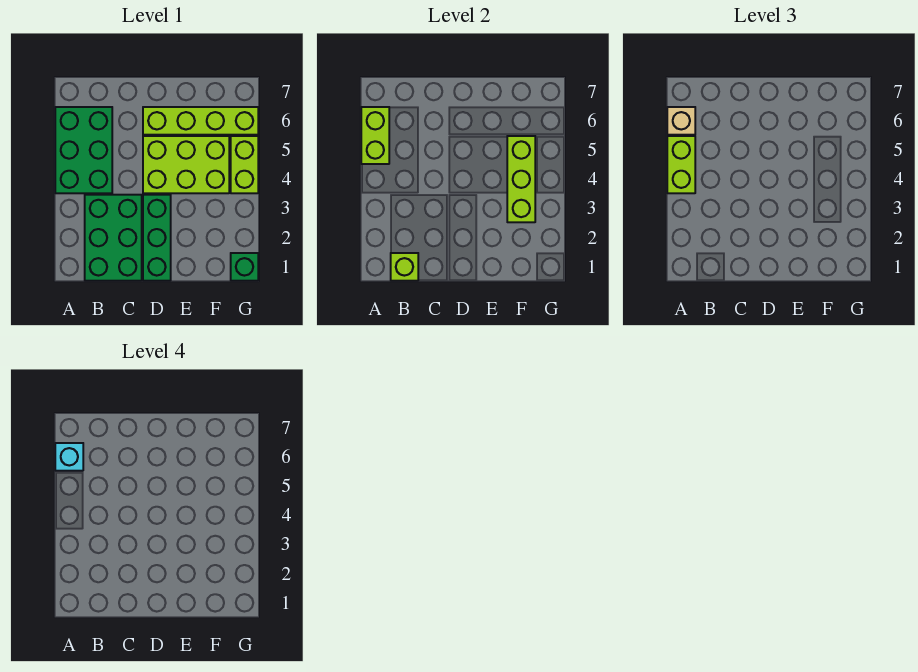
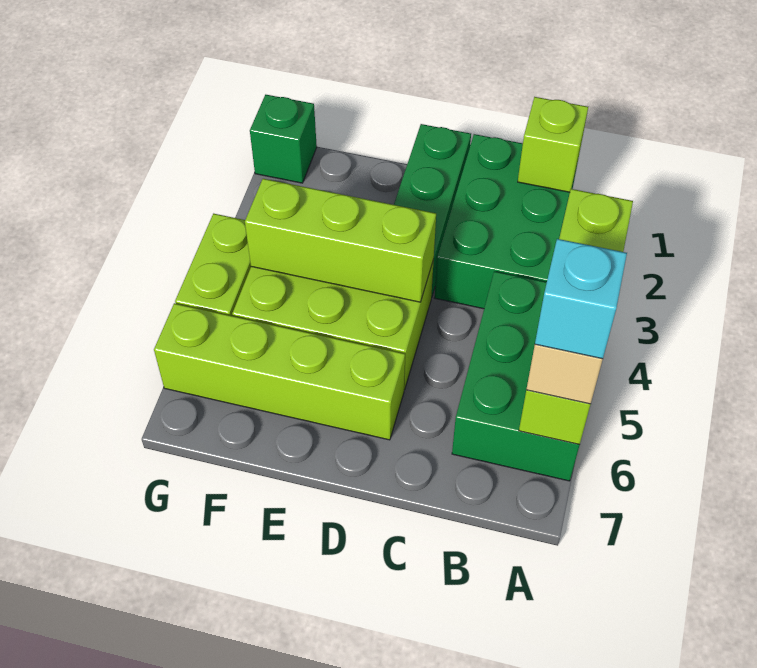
lime 1x3 brick [507,136,535,222] -> lime 1x3 brick turned to [245,179,436,302]

